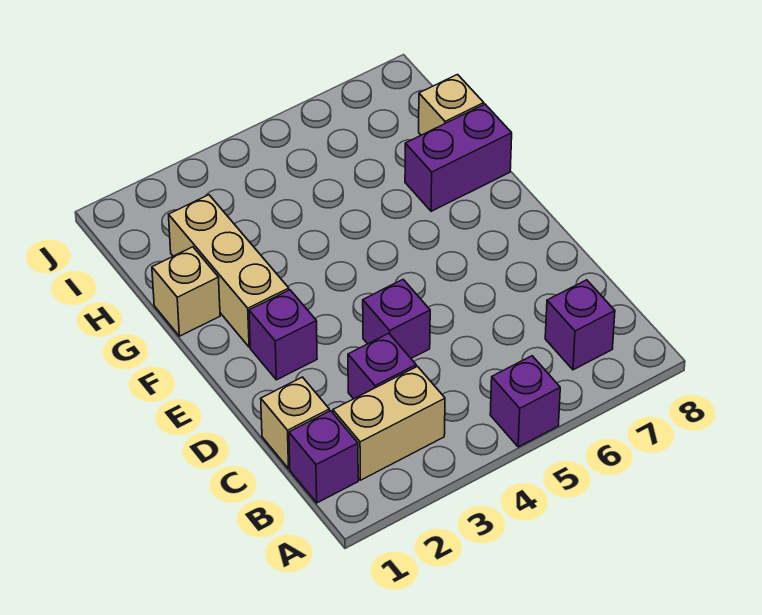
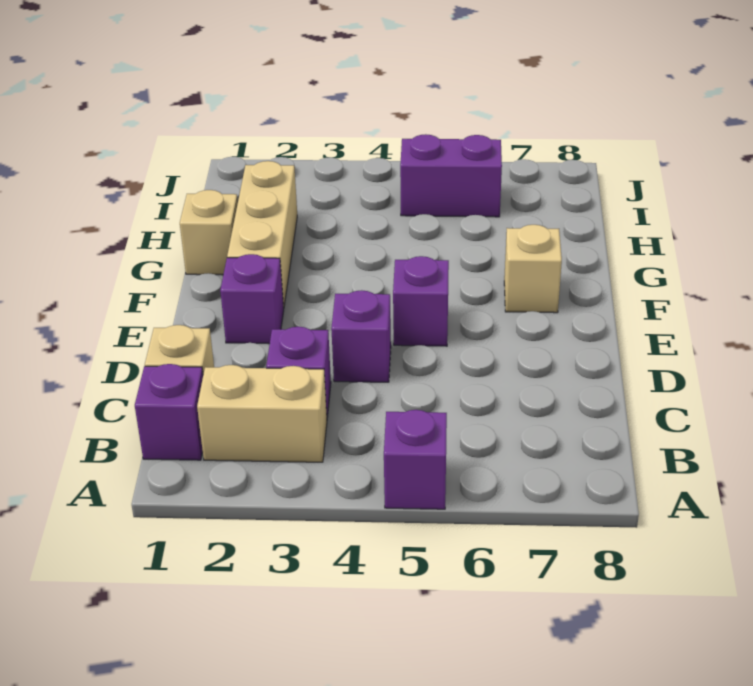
purple 1x1 brick [545,280,615,370] -> purple 1x1 brick moved to [393,256,449,346]
purple 1x2 brick [405,104,512,211] -> purple 1x2 brick moved to [400,134,502,217]
tan 1x1 brick [419,75,484,135] -> tan 1x1 brick moved to [504,225,562,313]

